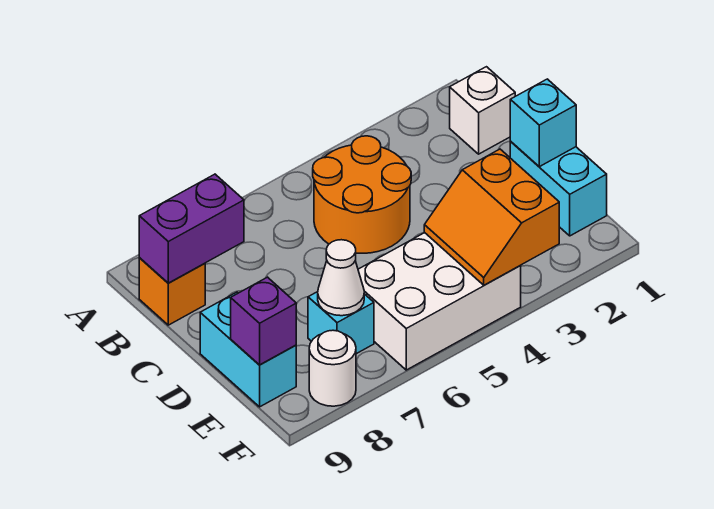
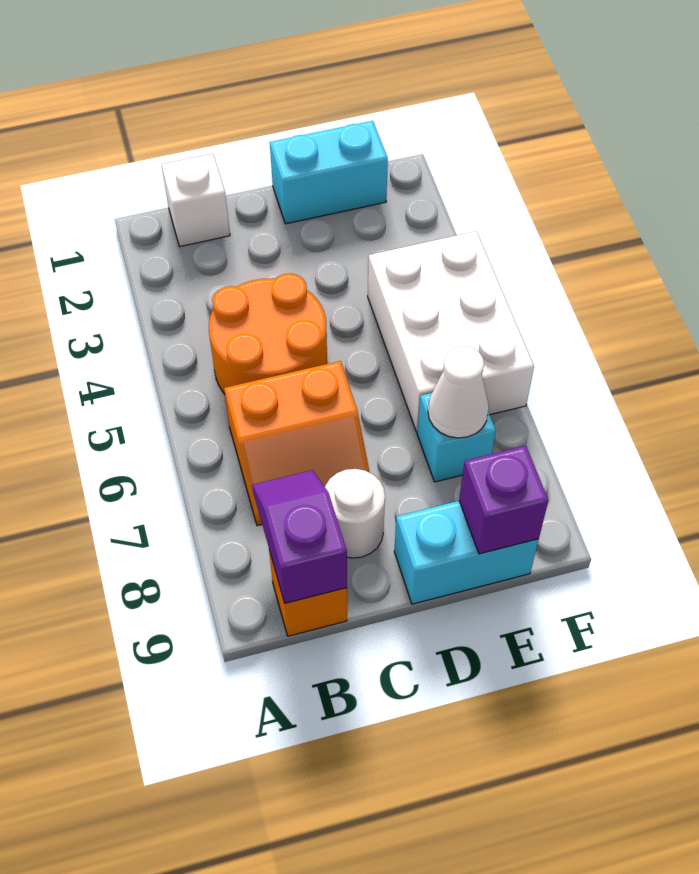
purple 1x2 brick [139,174,244,283] -> purple 1x2 slope [252,470,347,604]
cyan 1x1 brick [510,79,576,167] -> none
orange 2x2 slope [424,149,559,285] -> orange 2x2 slope moved to [224,361,370,526]
white 1x1 round brick [309,330,356,406] -> white 1x1 round brick moved to [325,469,385,558]

